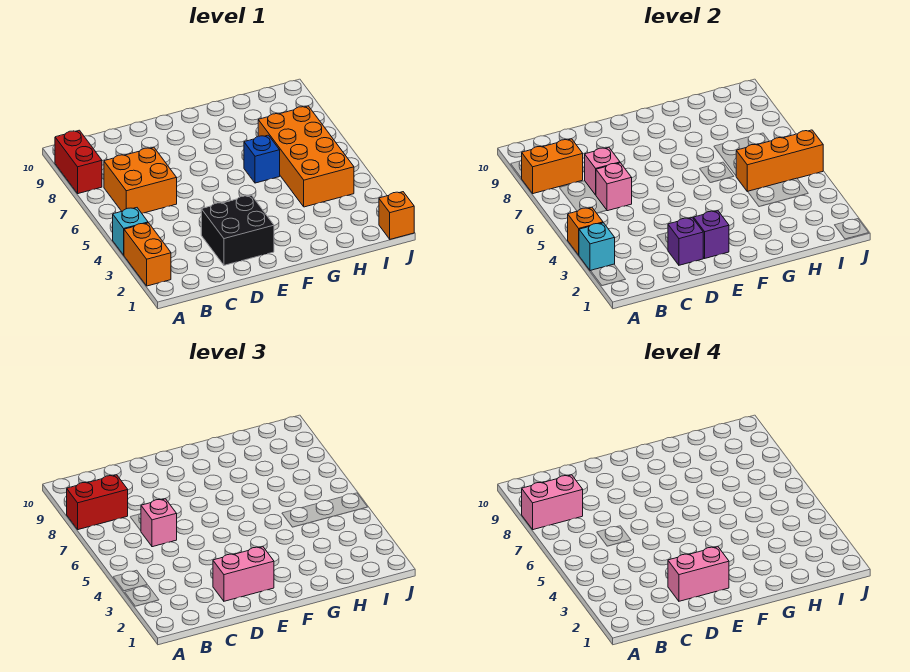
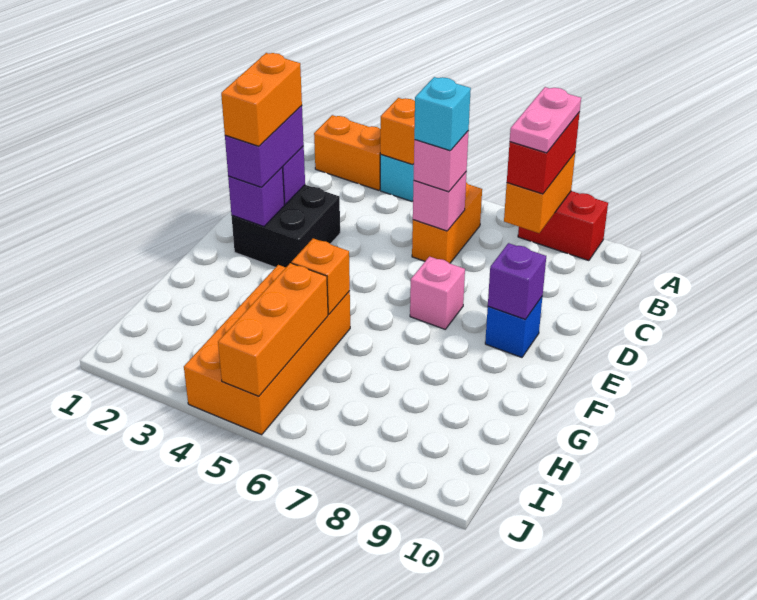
cyan 1x1 brick [579,223,615,271] -> cyan 1x1 brick moved to [414,77,471,151]
pink 1x2 brick [522,475,583,530] -> pink 1x2 plate [510,87,581,153]
orange 2x2 brick [104,147,177,213] -> orange 1x2 brick [412,183,482,263]
pink 1x1 brick [585,147,620,195] -> pink 1x1 brick moved to [410,257,465,329]
pink 1x2 brick [213,547,274,601] -> purple 1x2 brick [225,106,304,187]
pink 1x2 brick [668,547,729,601] -> orange 1x2 brick [221,53,302,146]
none -> purple 1x1 brick [488,243,546,319]
blue 1x1 brick [244,135,280,183] -> blue 1x1 brick moved to [485,296,543,357]
orange 2x4 brick [258,106,354,207] -> orange 2x4 brick turned to [184,265,350,435]
orange 1x1 brick [379,192,414,239] -> orange 1x1 brick moved to [291,238,350,314]

